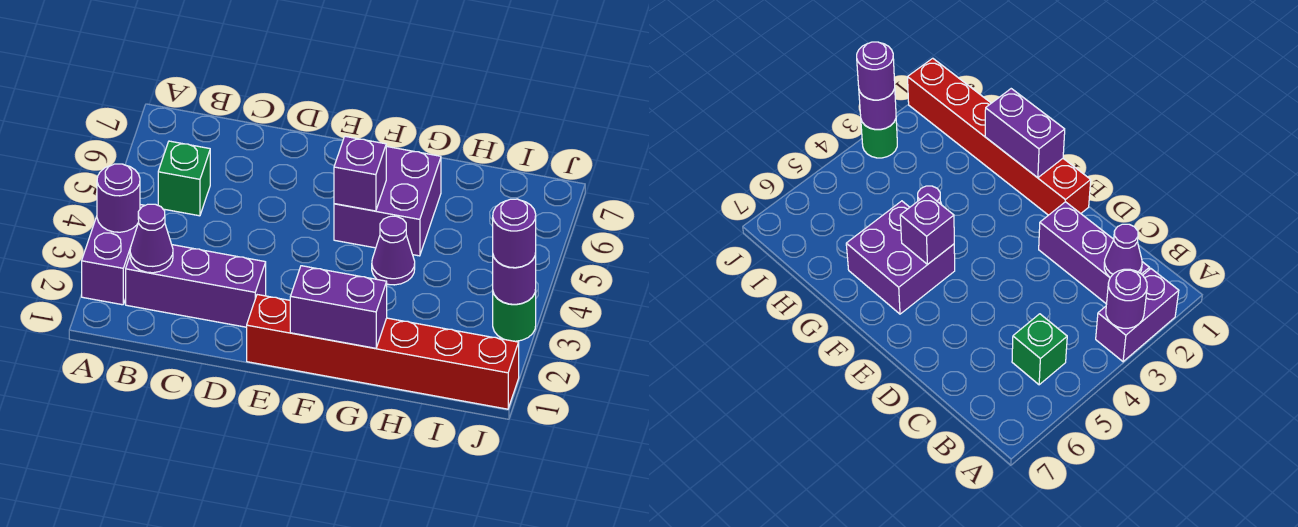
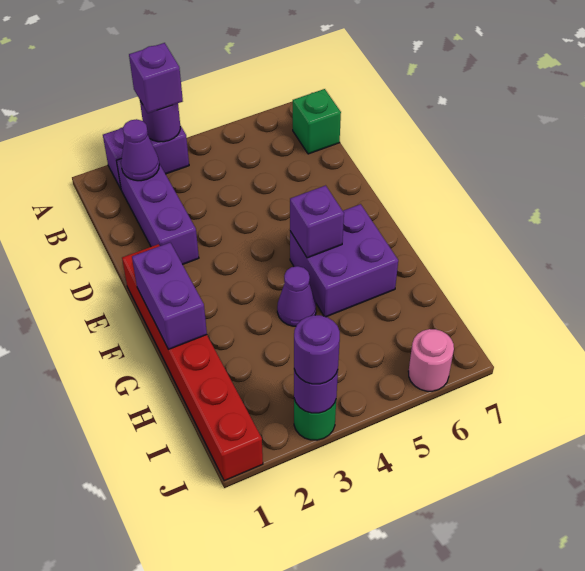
none -> purple 1x1 brick [129,43,183,113]
green 1x1 brick [158,141,210,216] -> green 1x1 brick moved to [293,89,341,154]
none -> pink 1x1 round brick [408,329,454,391]

